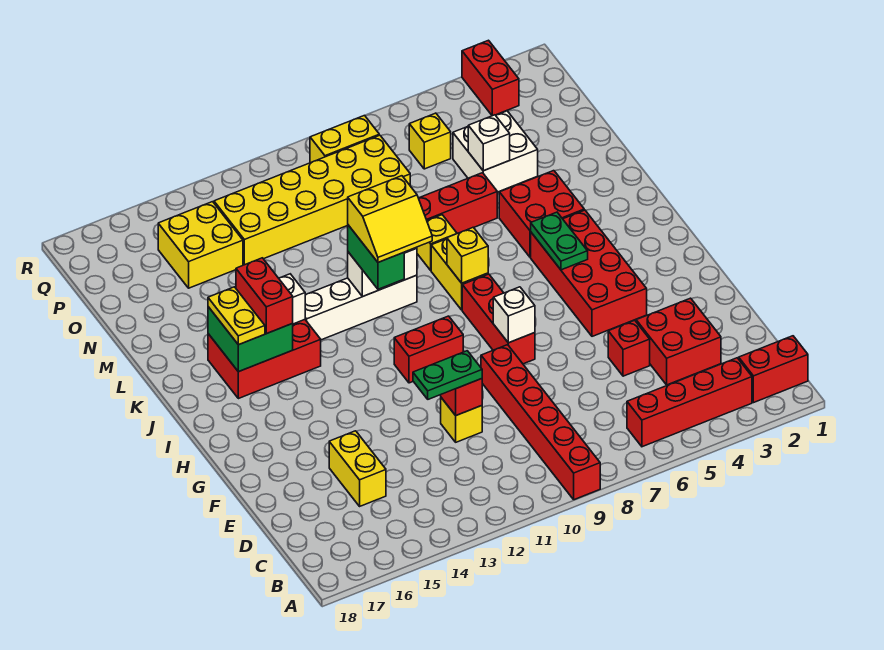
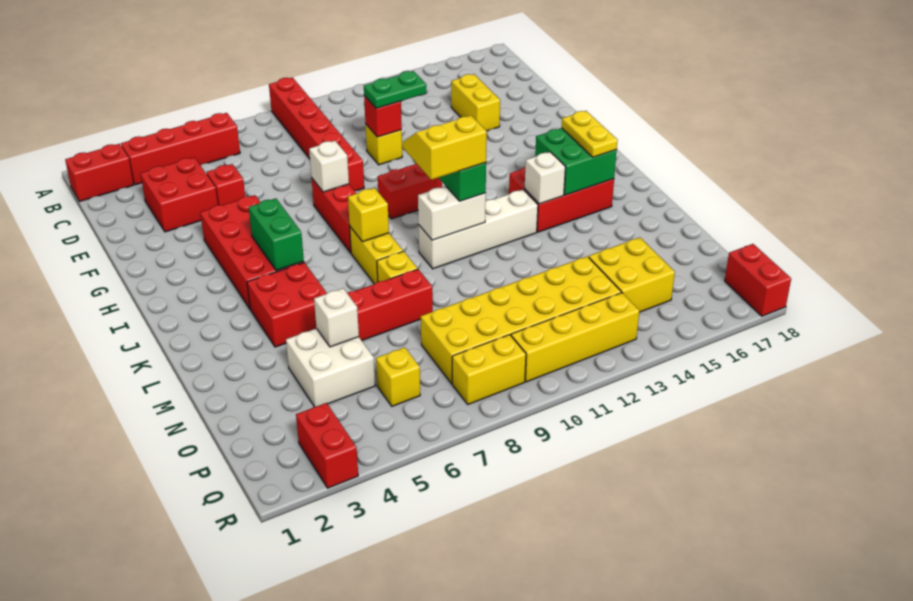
green 1x2 plate [531,212,588,270] -> green 1x2 brick [249,199,304,271]
red 1x2 brick [236,258,293,334] -> red 1x2 brick moved to [725,244,791,316]
none -> yellow 1x4 brick [511,293,639,382]

